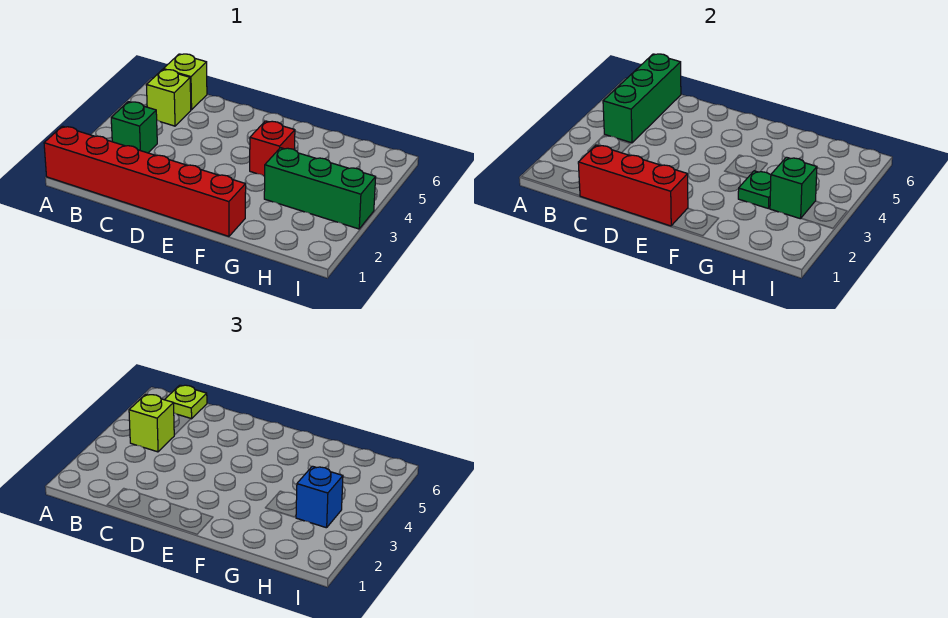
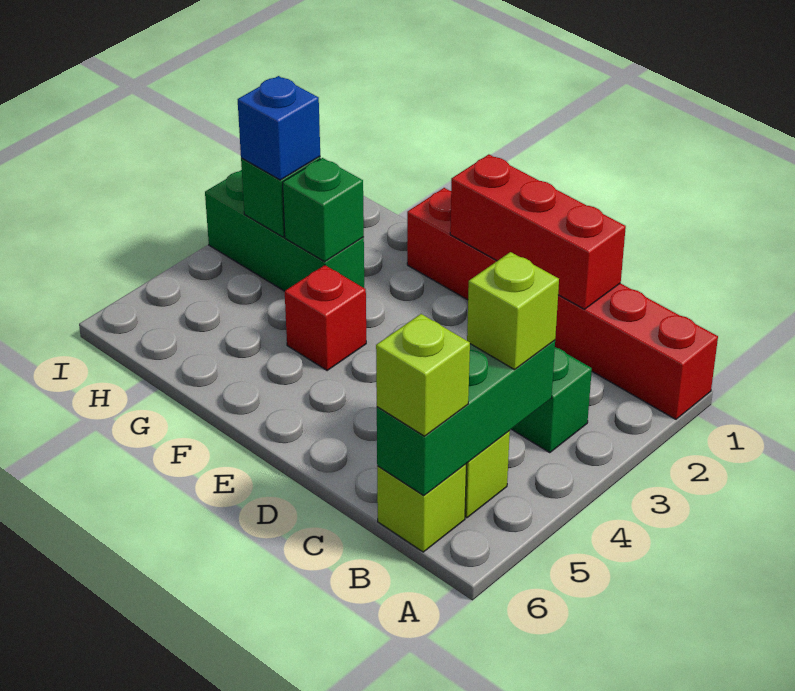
lime 1x1 plate [165,385,207,419] -> lime 1x1 brick [376,314,470,436]
green 1x1 plate [738,171,771,209] -> green 1x1 brick [283,158,364,262]

